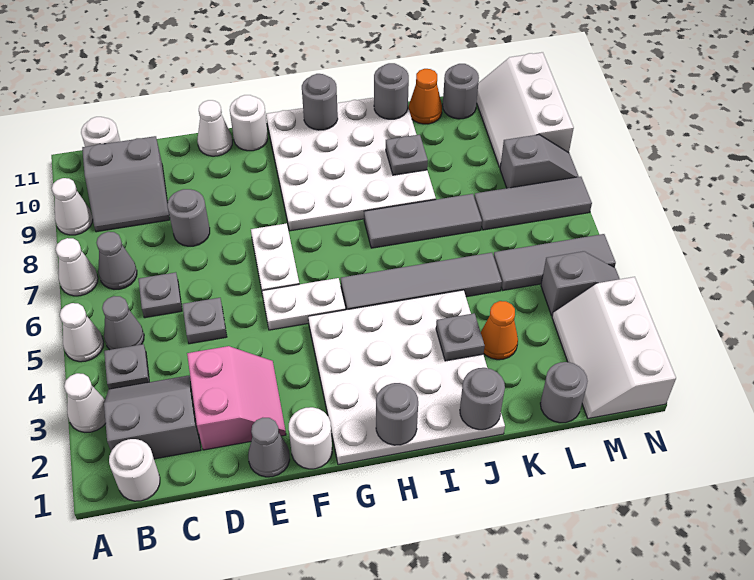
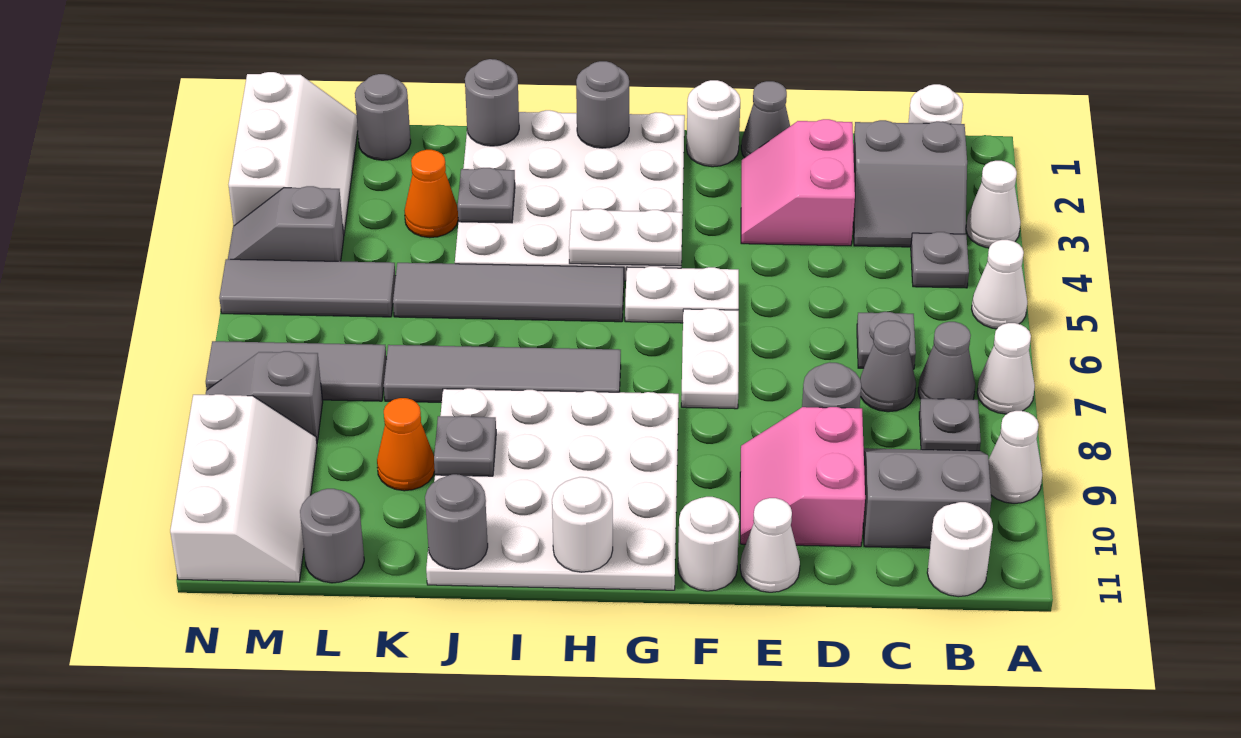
grey 1x1 cone [102,296,144,350] -> grey 1x1 cone moved to [860,320,916,412]
grey 1x1 plate [182,298,227,344] -> grey 1x1 plate moved to [919,398,981,451]
none -> pink 2x2 slope [740,407,865,547]
none -> white 1x2 plate [569,209,683,266]
grey 1x1 round brick [302,74,338,130] -> white 1x1 round brick [552,477,613,572]
grey 1x3 tile [364,194,482,248] -> grey 1x4 tile [384,345,621,402]
orange 1x1 cone [409,69,442,124] -> orange 1x1 cone moved to [377,398,435,491]

